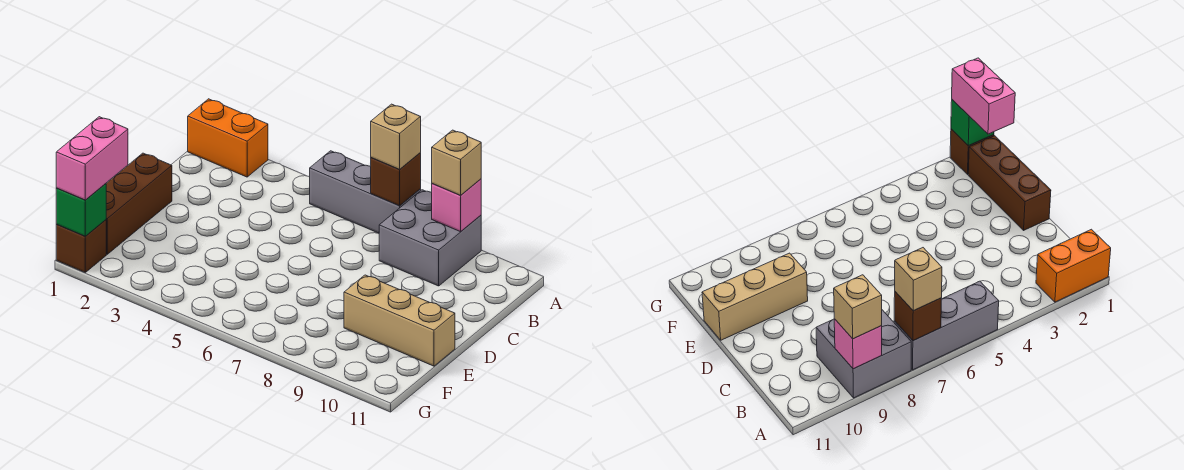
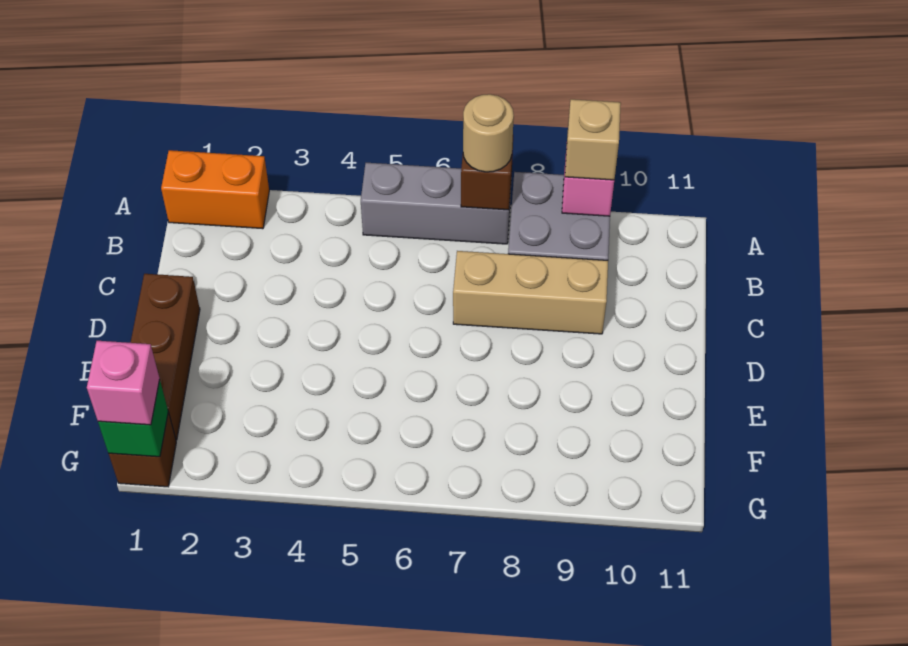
tan 1x1 brick [371,104,421,170] -> tan 1x1 round brick [463,94,514,172]
tan 1x3 brick [344,275,455,366] -> tan 1x3 brick moved to [453,251,608,334]
pink 1x2 brick [56,117,128,200] -> pink 1x1 brick [87,341,160,425]

